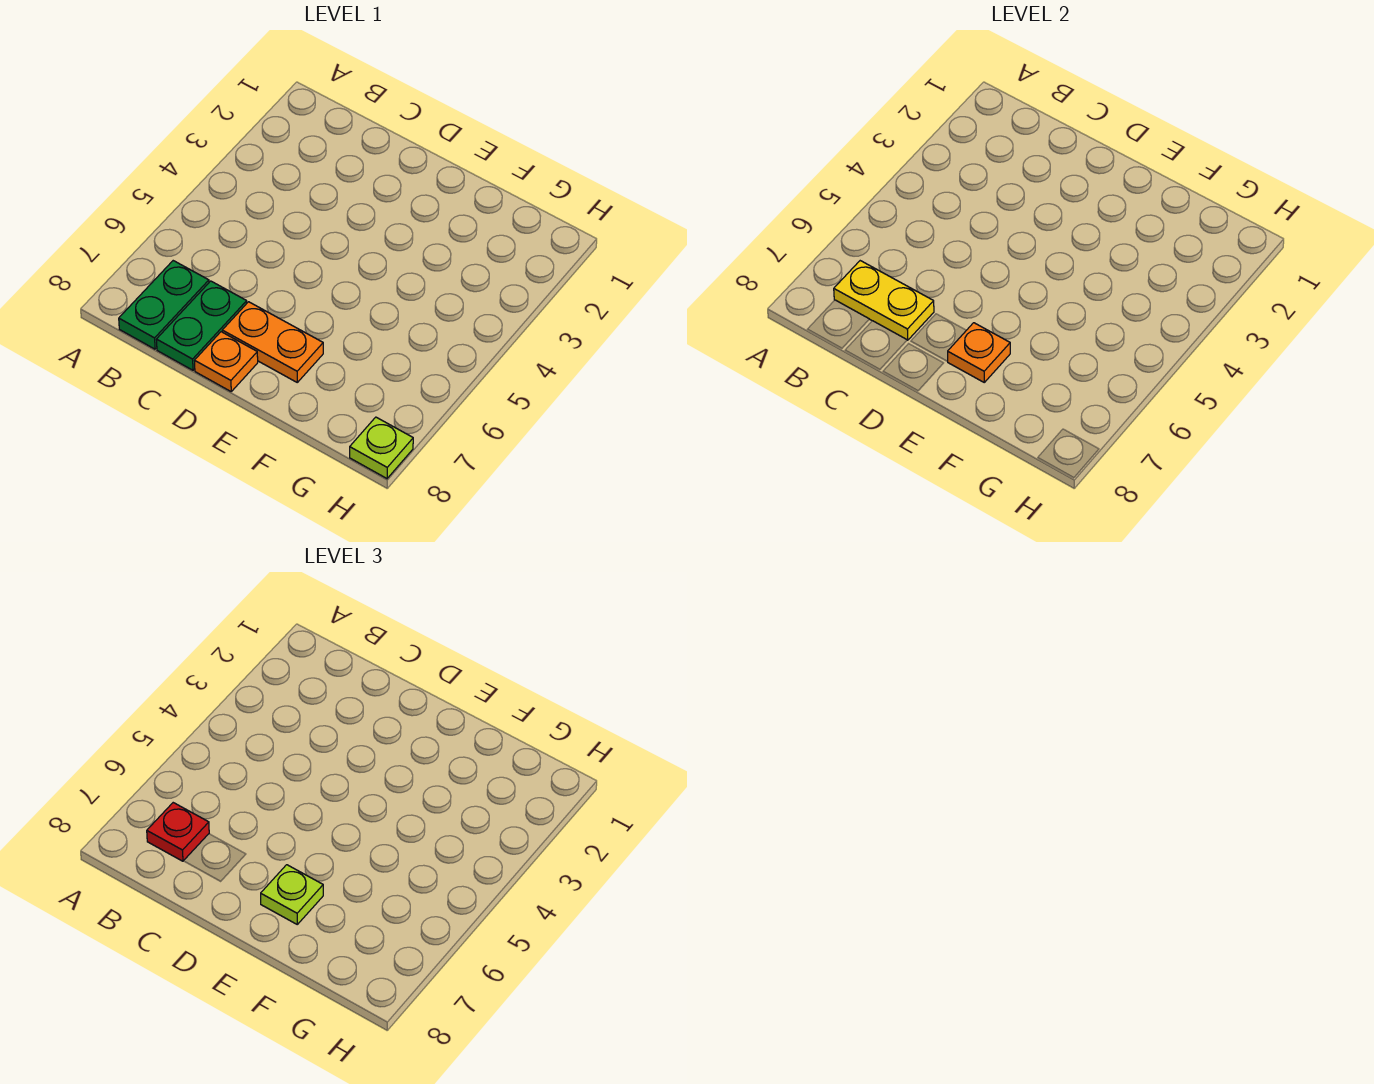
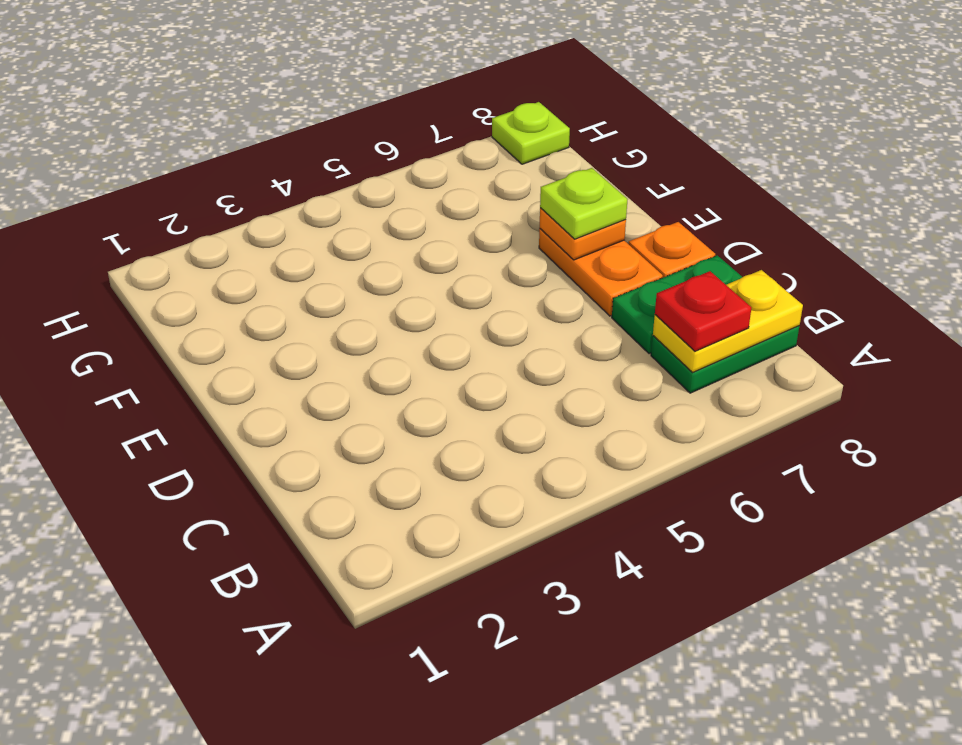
yellow 1x2 plate [834,261,934,340] -> yellow 1x2 plate turned to [653,270,803,372]

